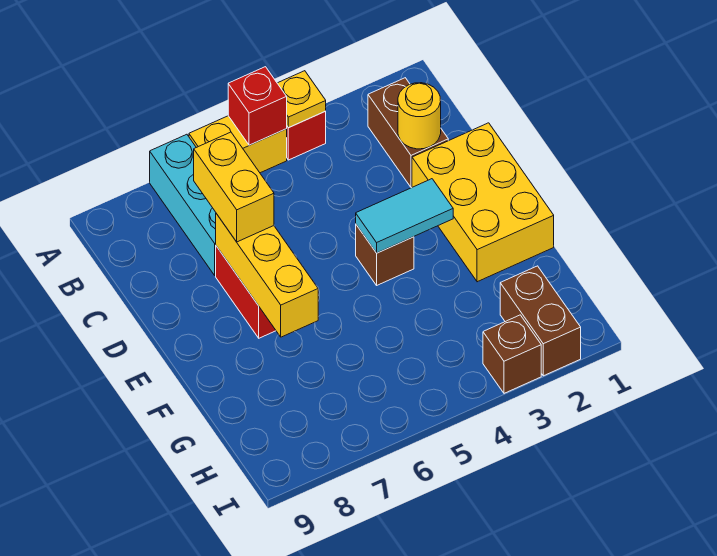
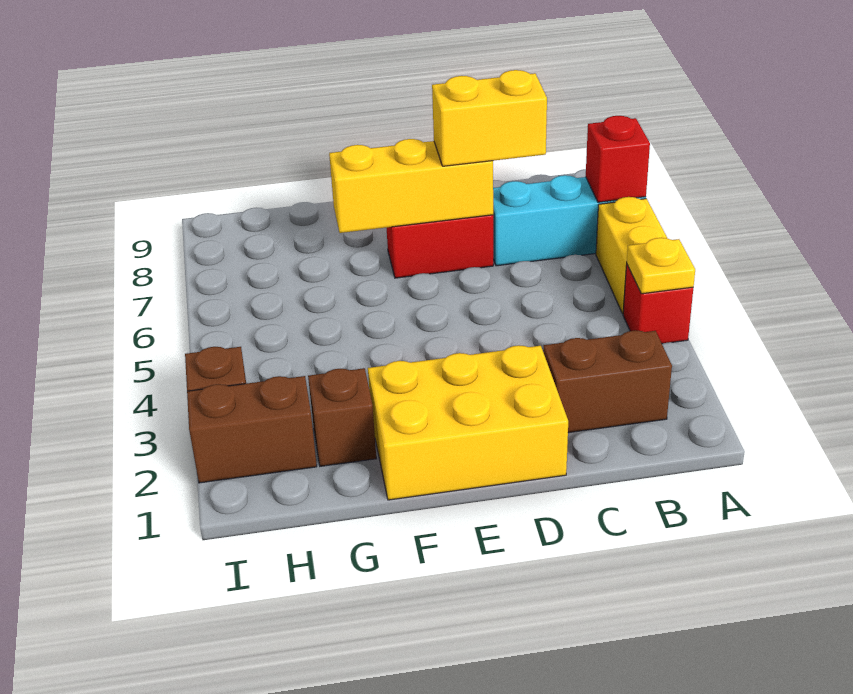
red 1x1 brick [228,67,287,145] -> red 1x1 brick moved to [586,116,650,202]
yellow 1x1 round brick [398,83,441,149] -> none
cyan 1x2 tile [356,179,453,253] -> none
brown 1x1 brick [356,225,414,285] -> brown 1x1 brick moved to [308,368,376,466]

